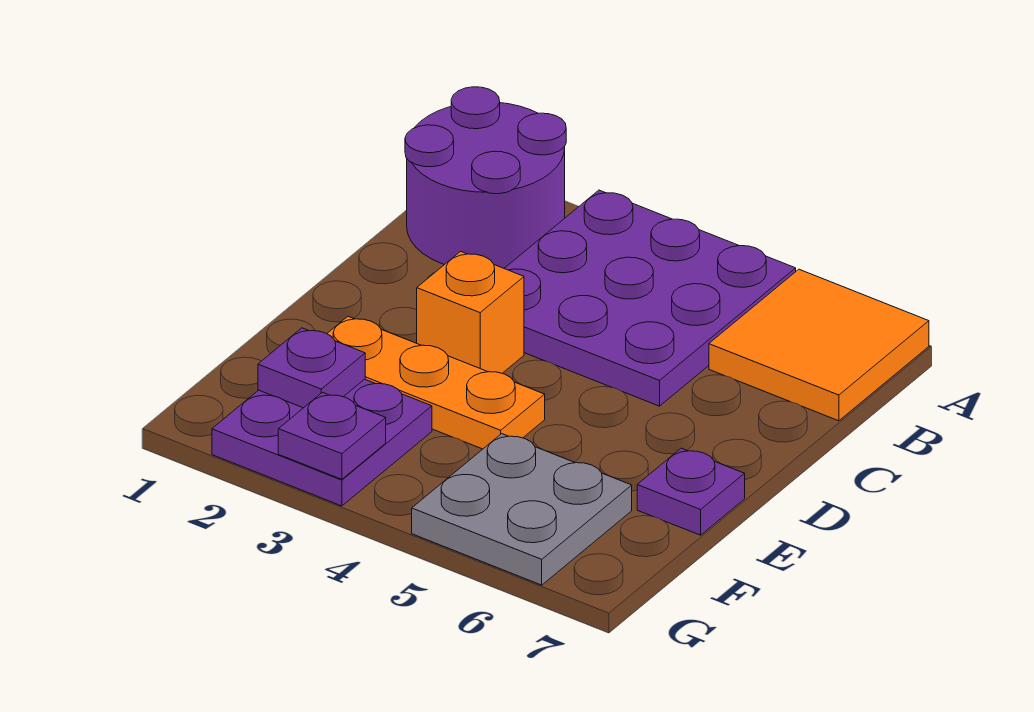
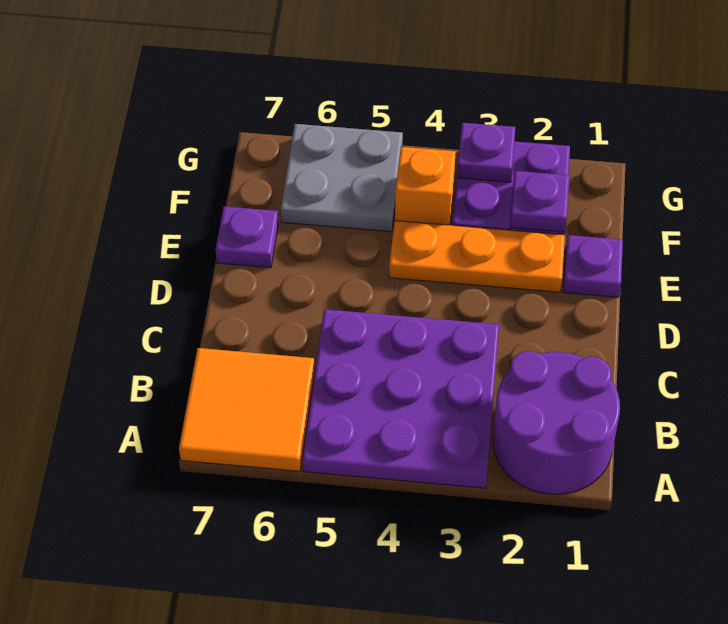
orange 1x1 brick [417,251,524,373] -> orange 1x1 brick moved to [395,147,456,225]
none -> purple 1x1 plate [563,235,623,297]

